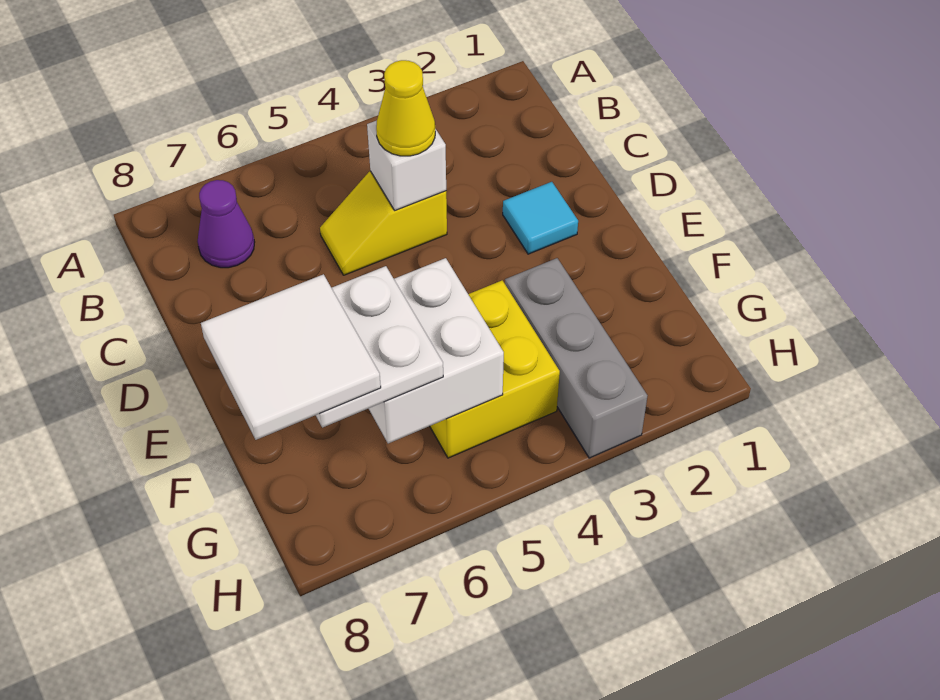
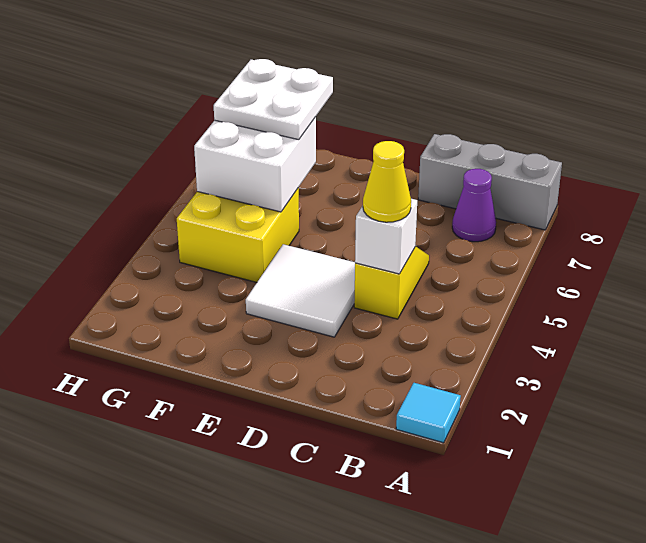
cyan 1x1 tile [503,182,578,254] -> cyan 1x1 tile moved to [396,383,461,443]
grey 1x3 brick [505,258,647,458] -> grey 1x3 brick moved to [418,134,562,230]
white 2x2 tile [201,274,381,440] -> white 2x2 tile moved to [246,244,355,337]

